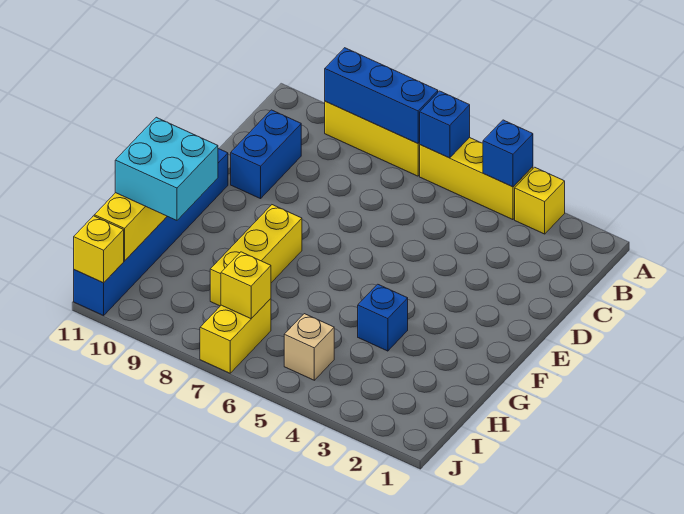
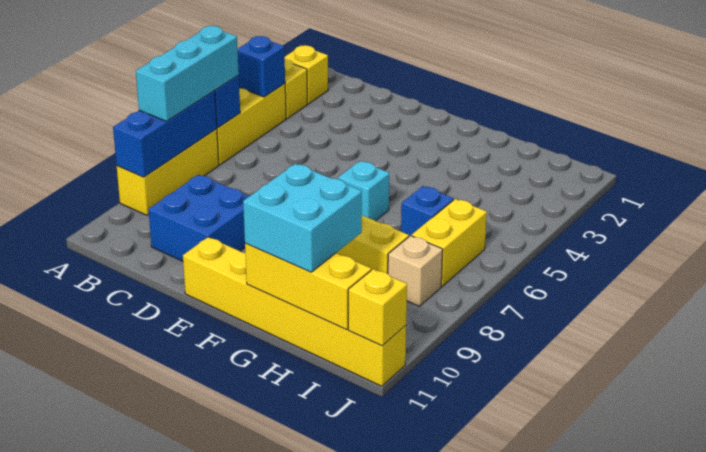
none -> cyan 1x3 brick [136,26,239,121]
blue 1x2 brick [231,110,301,199] -> blue 2x2 brick [148,175,249,261]
blue 1x6 brick [74,149,228,316] -> yellow 1x6 brick [183,237,406,386]
none -> cyan 1x1 brick [338,161,389,221]
blue 1x1 brick [358,284,408,351] -> blue 1x1 brick moved to [401,186,454,236]
tan 1x1 brick [284,314,334,380] -> tan 1x1 brick moved to [388,236,443,306]
yellow 1x2 brick [200,299,271,373] -> yellow 1x2 brick turned to [412,199,487,286]
yellow 1x1 brick [221,252,271,319] -> yellow 1x1 brick moved to [285,45,328,104]

